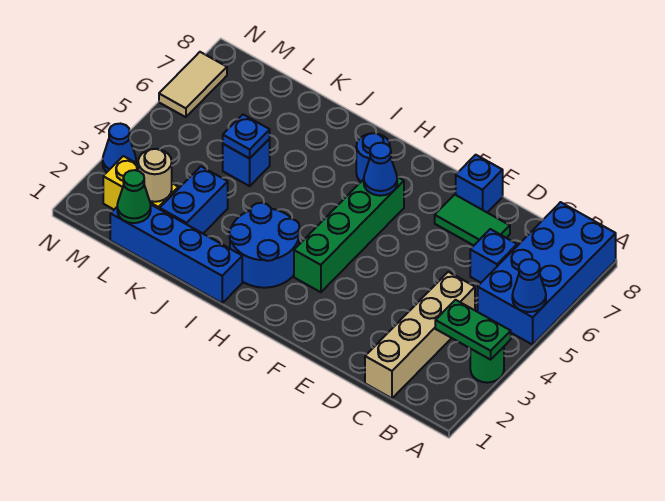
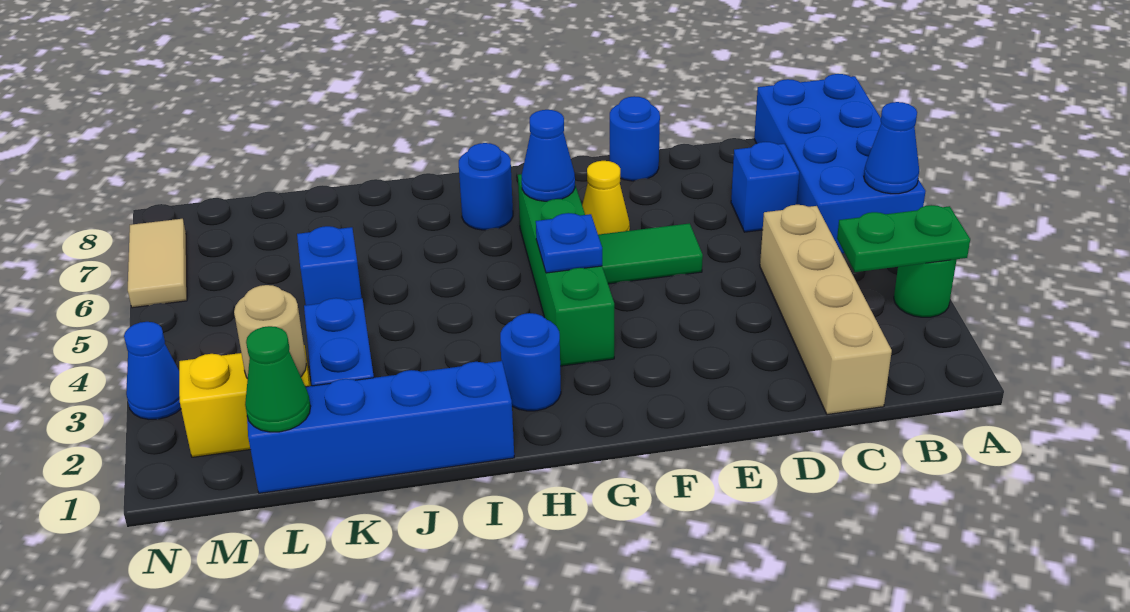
green 1x2 tile [435,195,510,245] -> green 1x2 tile moved to [598,223,703,284]
blue 1x1 brick [456,155,503,212] -> blue 1x1 round brick [610,96,660,181]
none -> yellow 1x1 cone [582,161,630,235]
blue 2x2 round brick [229,203,300,288] -> blue 1x1 round brick [500,313,561,411]
blue 1x1 plate [223,115,270,158] -> blue 1x1 plate moved to [536,213,602,273]

